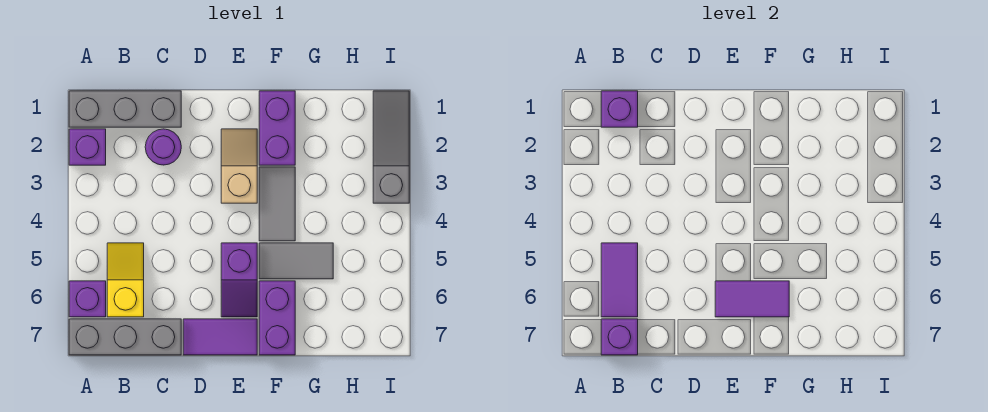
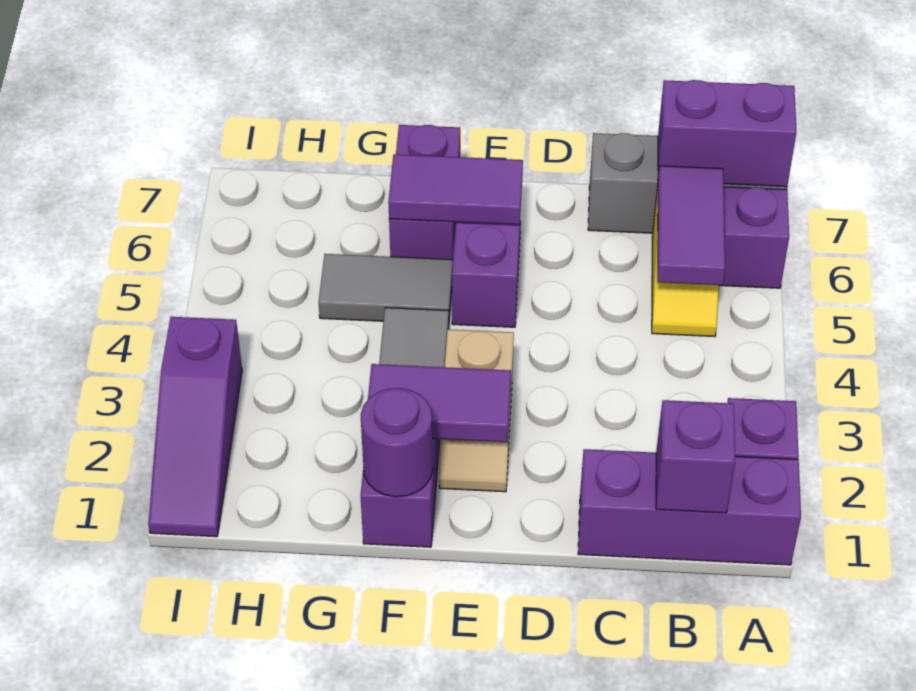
grey 1x3 brick [69,91,181,127] -> purple 1x3 brick [578,449,801,565]
purple 1x1 brick [601,319,638,355] -> purple 1x2 brick [658,80,797,187]
purple 1x1 round brick [145,129,181,165] -> purple 1x1 round brick moved to [361,388,433,497]
purple 1x2 tile [183,319,257,355] -> purple 1x2 tile moved to [368,364,511,442]
grey 1x3 slope [373,91,409,203] -> purple 1x3 slope [148,317,242,537]

